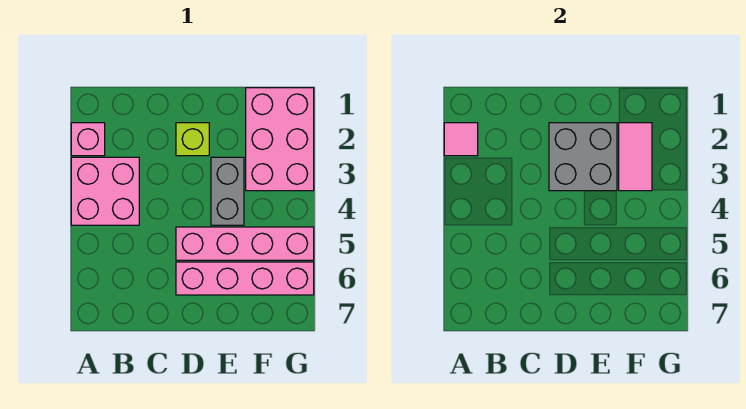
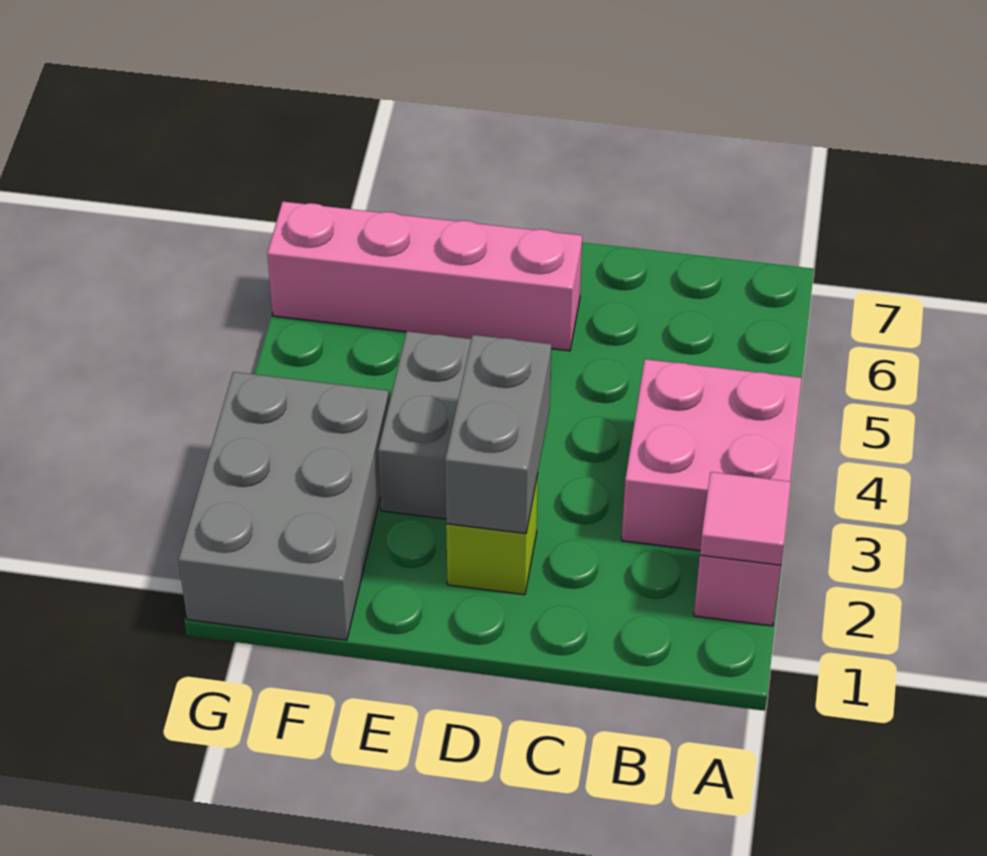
grey 2x2 brick [549,123,617,191] -> grey 1x2 brick [445,335,551,534]
pink 1x4 brick [176,227,314,260] -> none
pink 2x3 brick [246,88,314,191] -> grey 2x3 brick [179,372,389,640]
pink 1x2 tile [619,123,652,191] -> none

